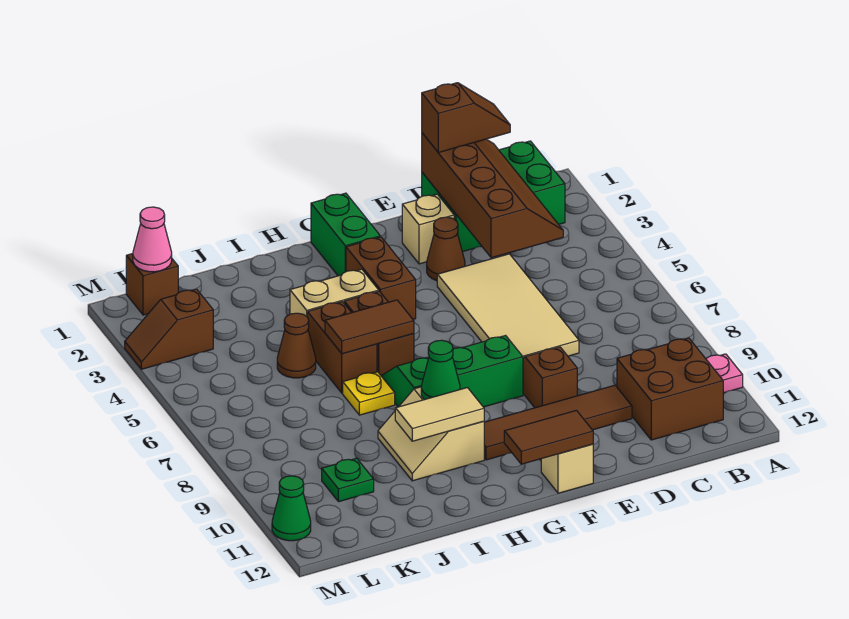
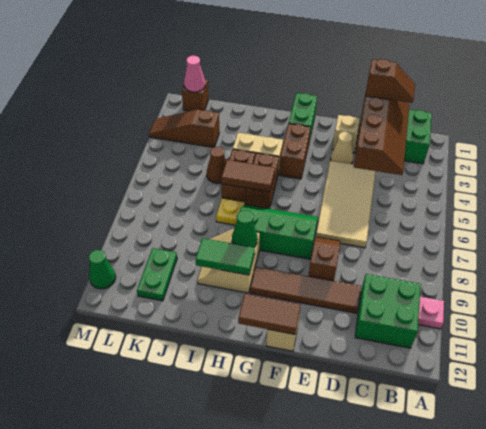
brown 2x2 brick [617,338,723,440] -> green 2x2 brick [355,274,421,348]
brown 1x1 cone [427,217,465,281] -> tan 1x1 cone [331,132,353,164]
tan 1x2 tile [395,388,484,441] -> green 1x2 tile [196,238,255,275]
green 1x1 plate [322,458,374,502] -> green 1x2 plate [137,248,177,301]
brown 1x2 slope [125,289,213,369] -> brown 1x3 slope [149,110,219,147]

